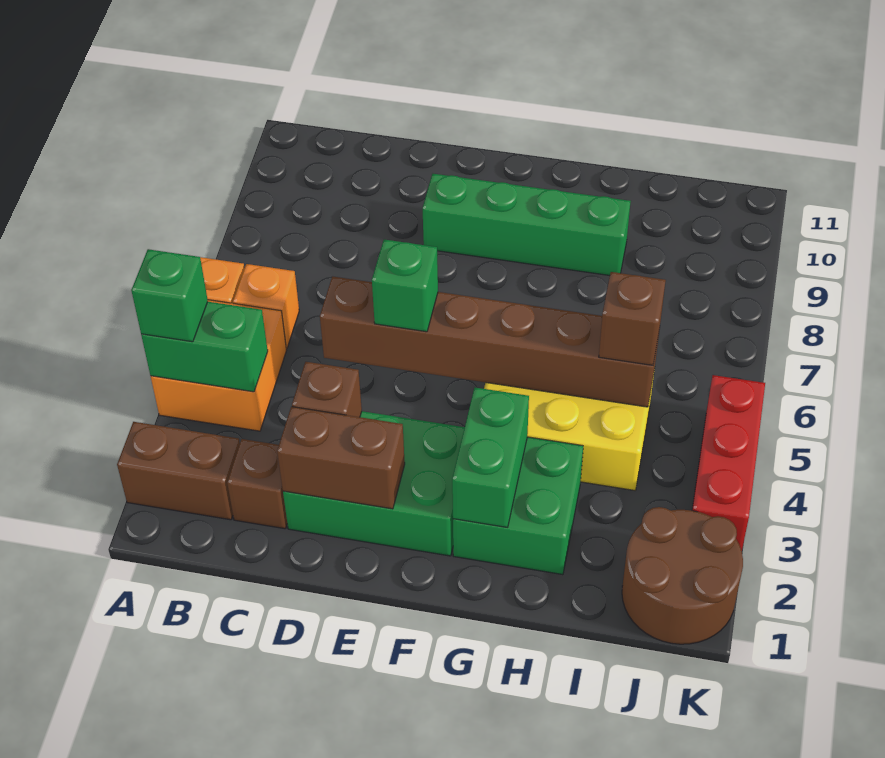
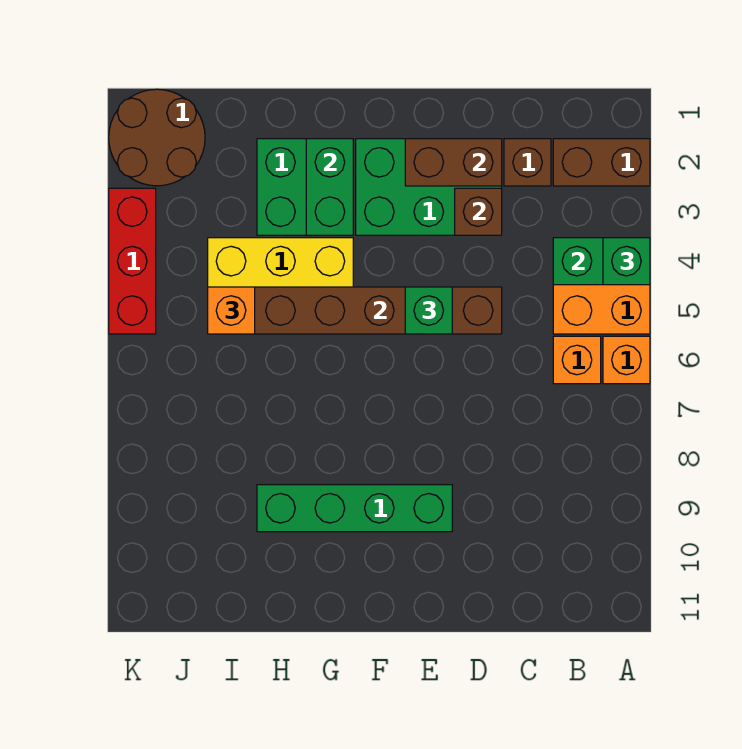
brown 1x1 brick [599,272,666,365] -> orange 1x1 brick [208,287,255,334]

